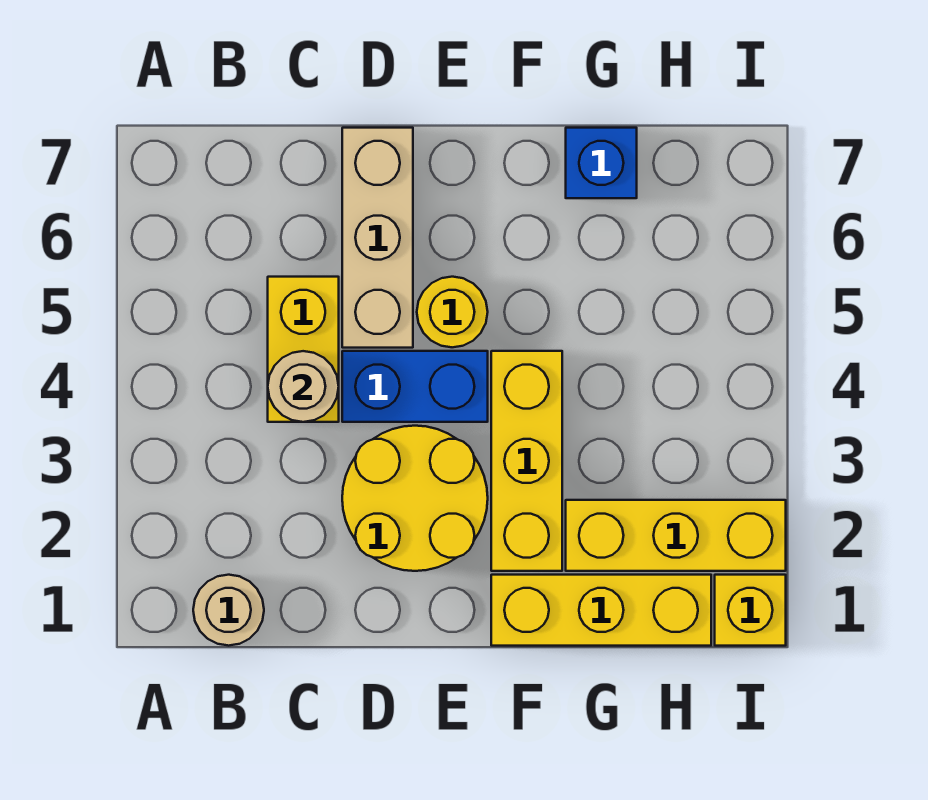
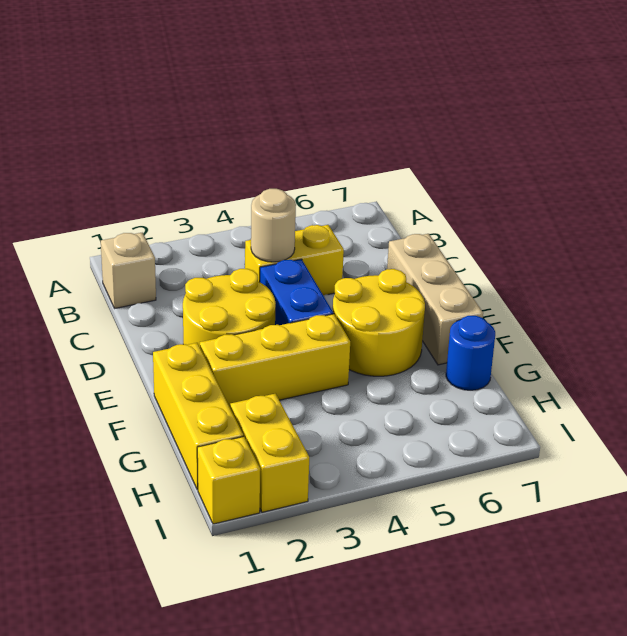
tan 1x1 round brick [193,575,264,646] -> tan 1x1 brick [101,233,156,308]
tan 1x3 brick [342,128,413,348] -> tan 1x3 brick turned to [387,234,483,365]
yellow 1x1 round brick [417,277,488,347] -> yellow 2x2 round brick [333,269,425,376]
yellow 1x3 brick [566,500,786,571] -> yellow 1x2 brick [230,394,309,512]
blue 1x1 brick [566,128,637,198] -> blue 1x1 round brick [446,316,495,390]

